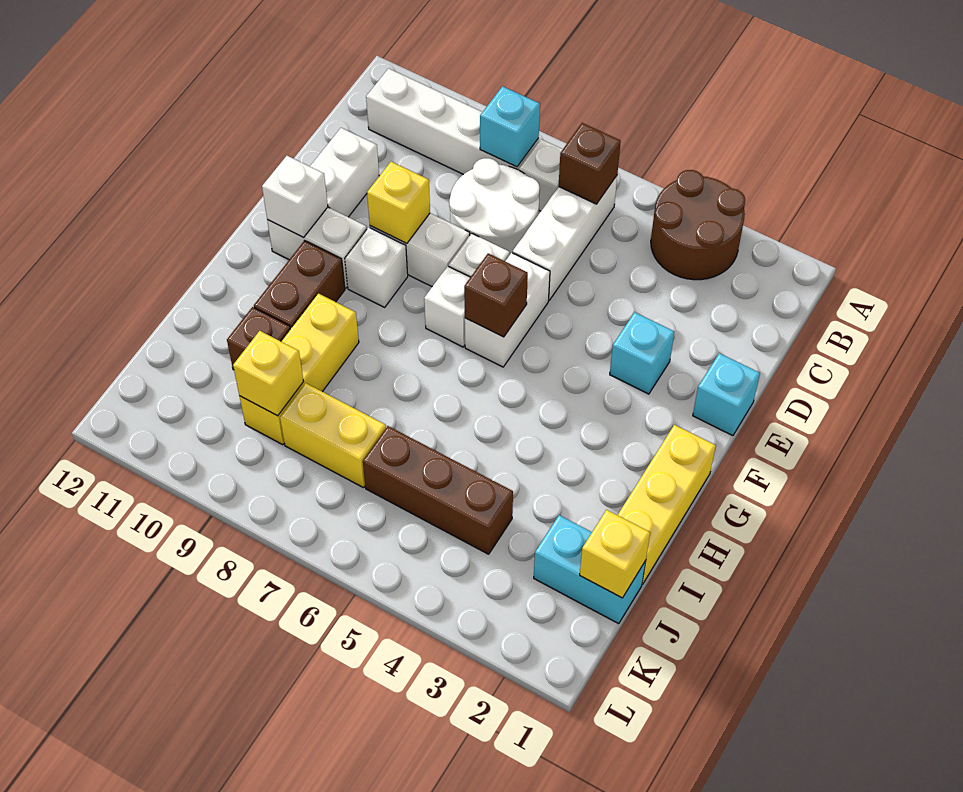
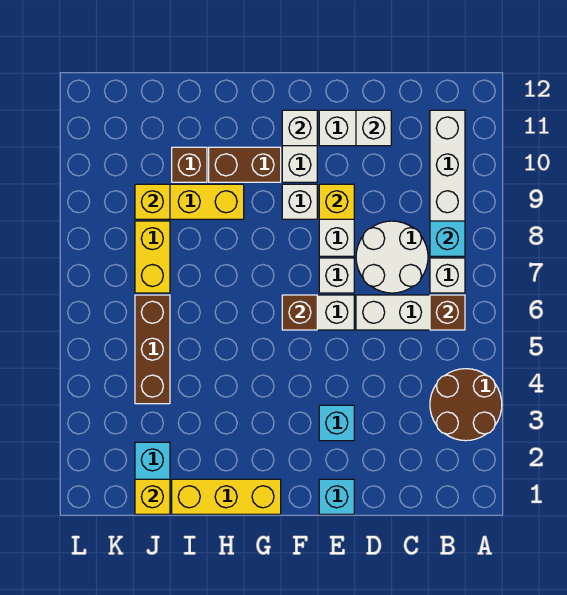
white 1x1 brick [424,266,470,347] -> white 1x1 brick moved to [356,110,391,146]

